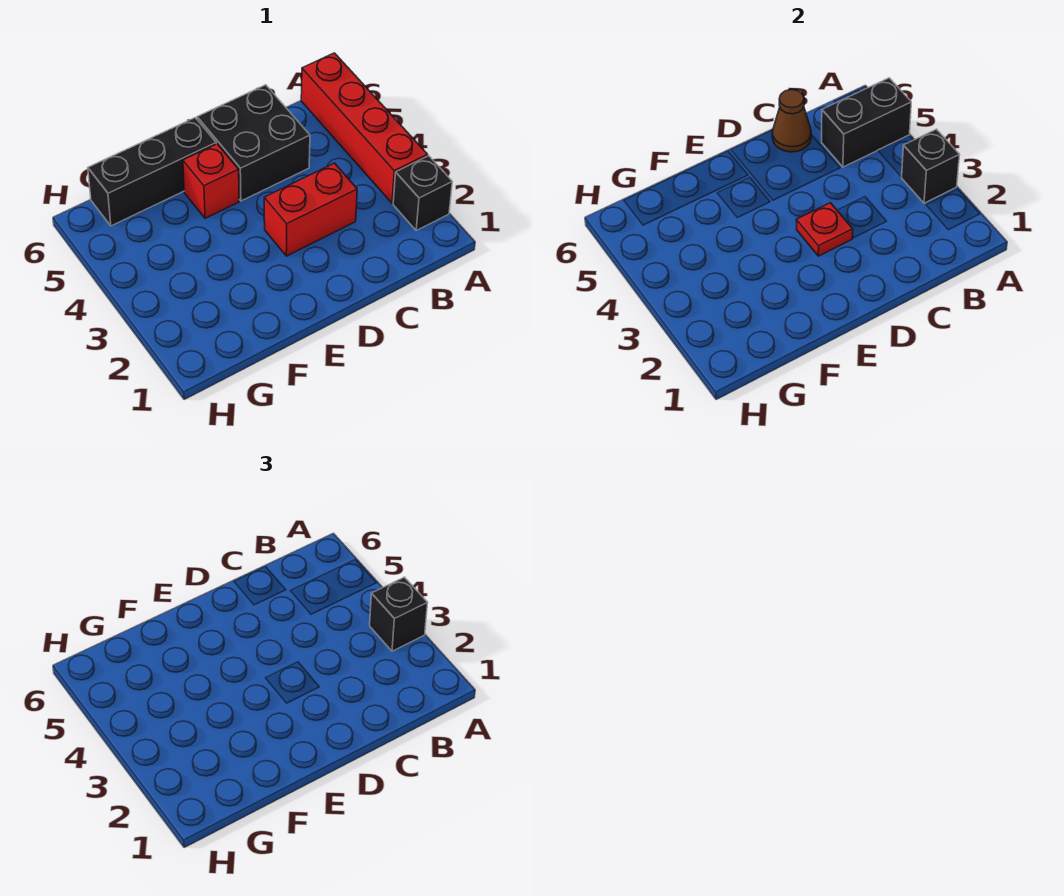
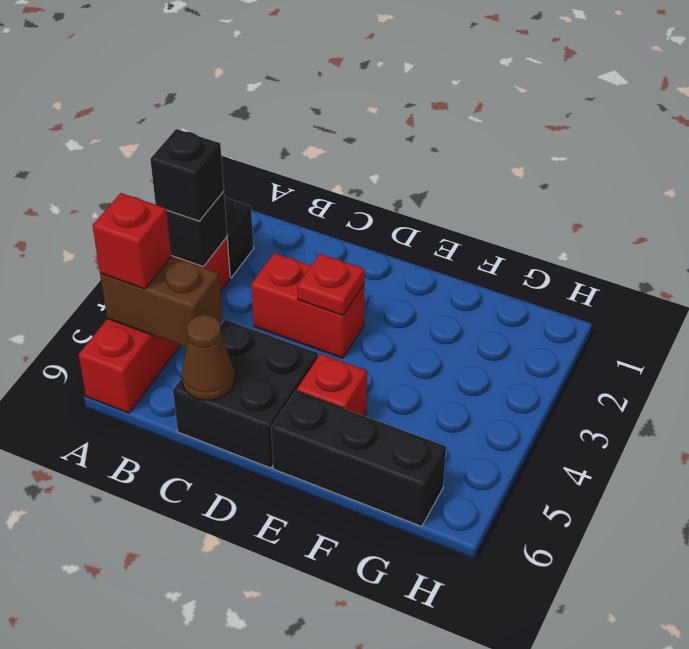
black 1x2 brick [822,78,911,167] -> brown 1x2 brick [100,257,223,348]
none -> red 1x1 brick [93,193,171,289]

